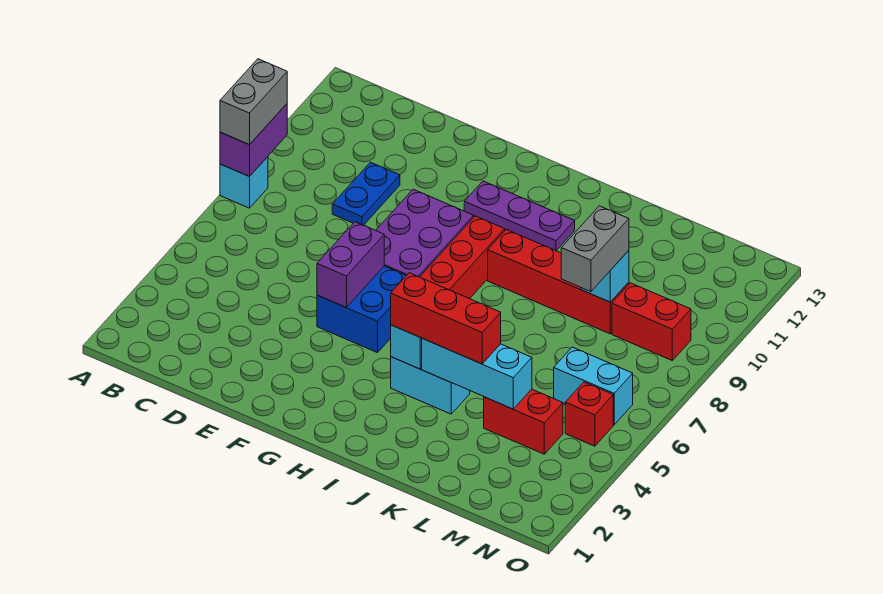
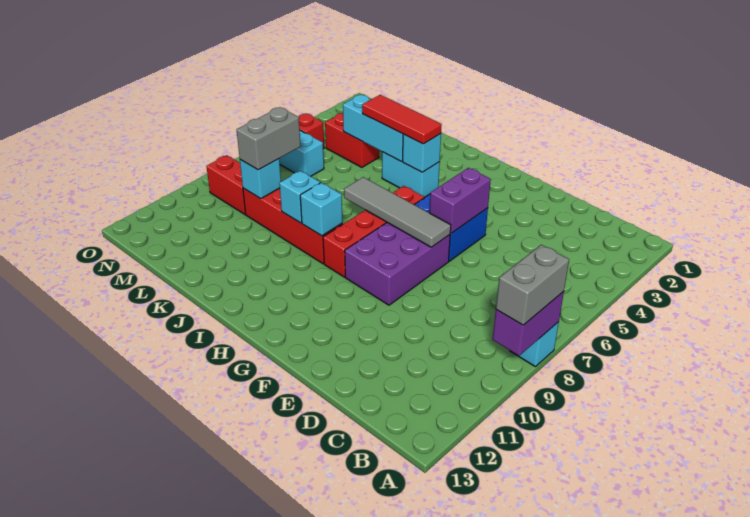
blue 1x2 plate [332,162,400,225] -> none
none -> grey 1x4 tile [344,177,451,247]
purple 1x3 plate [464,181,575,251] -> none
red 1x3 brick [391,273,501,364] -> red 1x3 tile [362,95,442,144]
none -> cyan 1x1 brick [300,183,342,236]
none -> cyan 1x1 brick [279,171,320,223]

